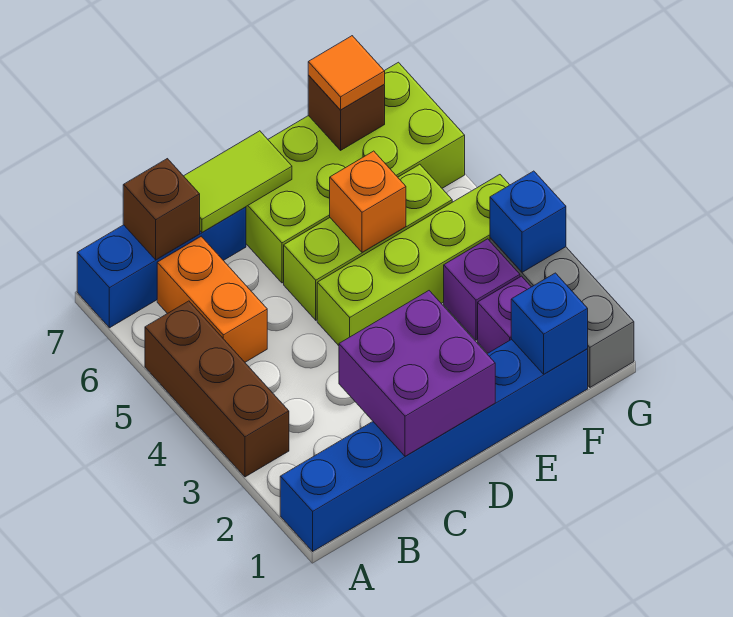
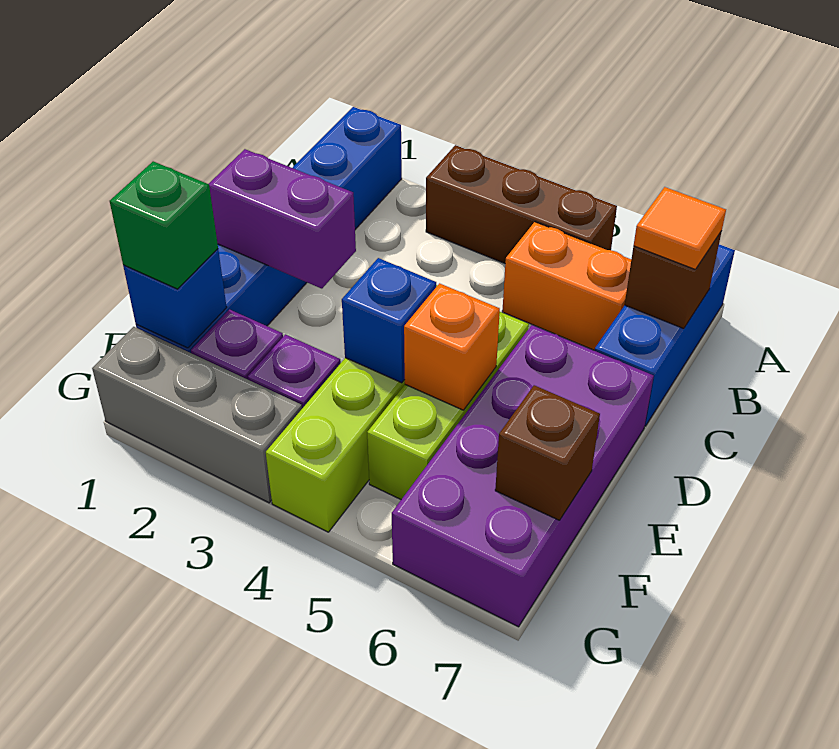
purple 2x2 brick [339,291,495,456] -> purple 1x2 brick [209,149,356,289]
lime 1x2 tile [184,131,292,233] -> none
lime 2x4 brick [246,62,465,283] -> purple 2x4 brick [392,325,654,627]
none -> green 1x1 brick [110,161,218,289]
orange 1x1 tile [308,36,385,110] -> orange 1x1 tile moved to [634,187,726,270]
blue 1x1 brick [490,171,566,272] -> blue 1x1 brick moved to [342,258,436,383]

